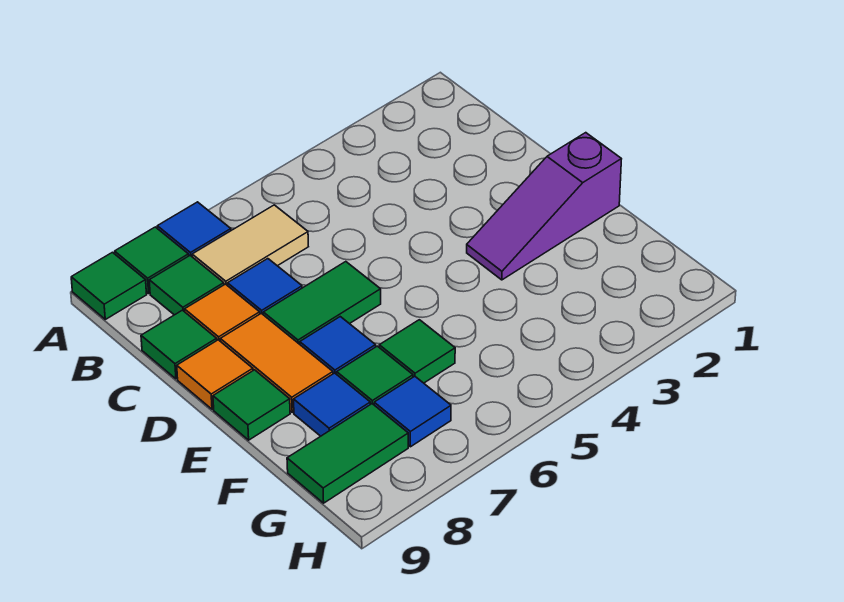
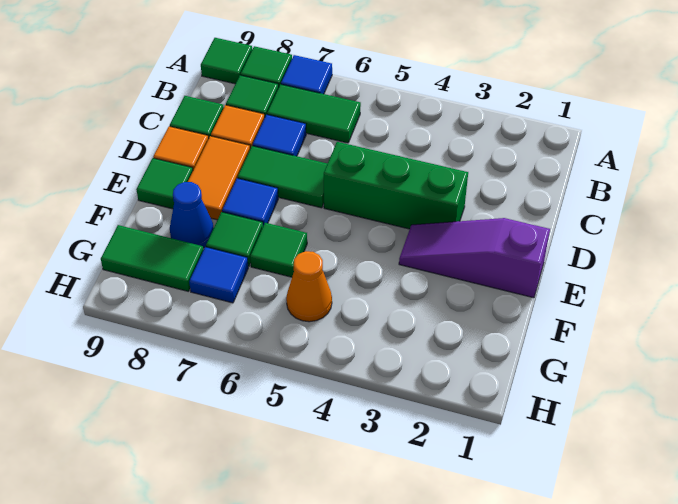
tan 1x2 tile [192,205,308,286] -> green 1x2 tile [267,84,361,143]
none -> green 1x3 brick [324,142,468,229]
blue 1x1 tile [294,373,370,436] -> blue 1x1 cone [170,182,214,248]
none -> orange 1x1 cone [286,251,332,322]

